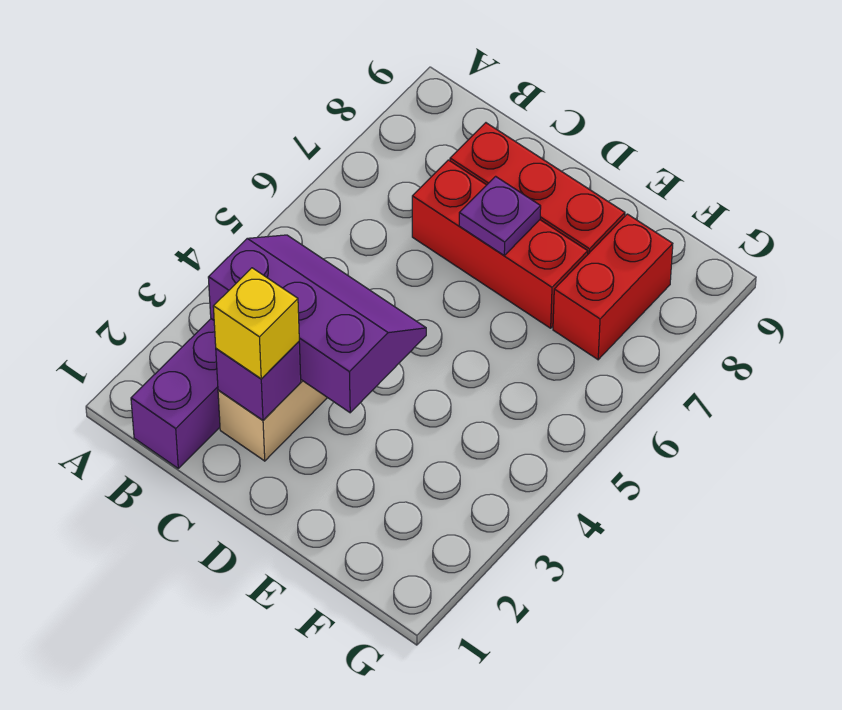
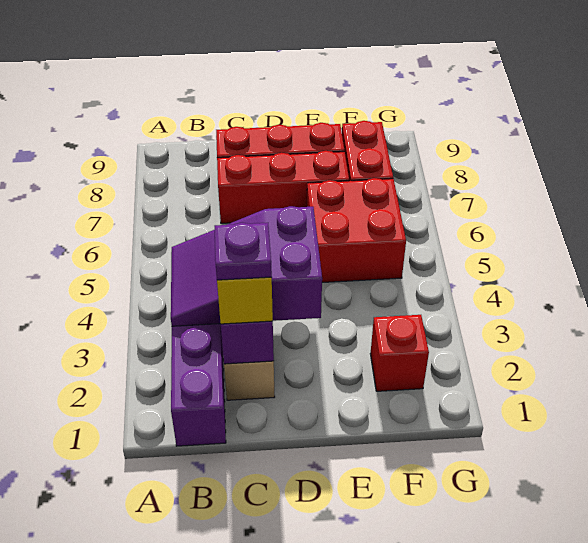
purple 2x3 slope [208,235,426,413] -> purple 2x3 slope turned to [171,206,322,326]
purple 1x1 plate [459,176,541,255] -> purple 1x1 plate moved to [215,223,272,280]
none -> red 2x2 brick [307,178,406,282]
none -> red 1x1 brick [370,315,429,391]

